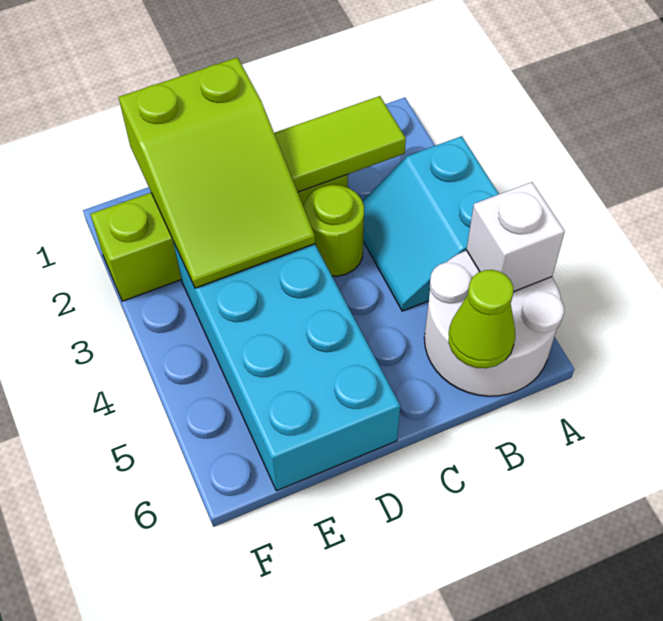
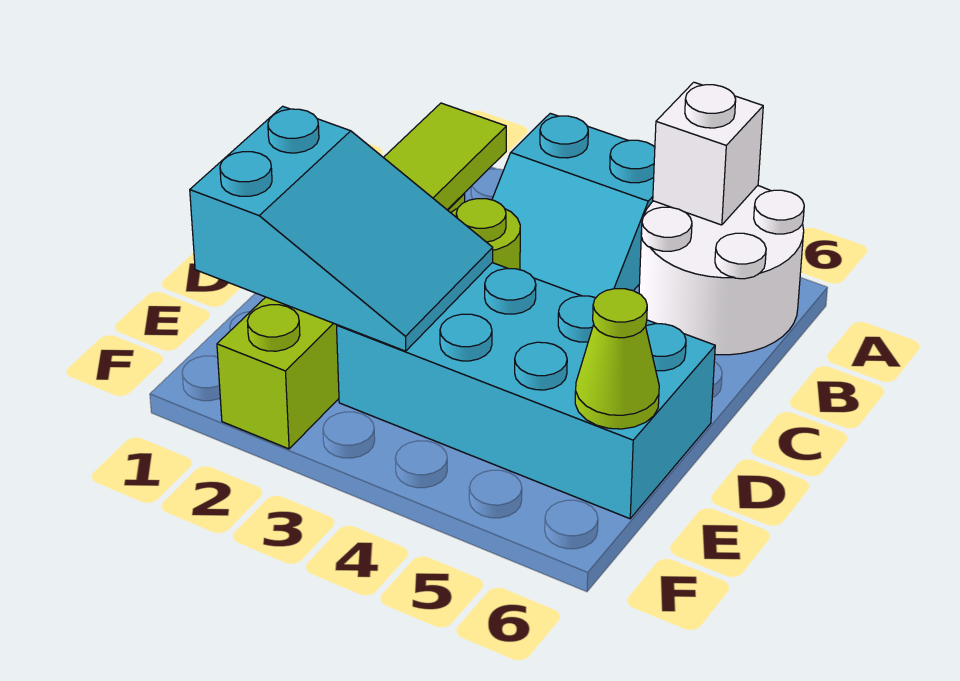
lime 1x1 cone [448,270,515,368] -> lime 1x1 cone moved to [575,289,659,429]
lime 2x3 slope [119,57,315,288] -> cyan 2x3 slope [190,106,493,351]

